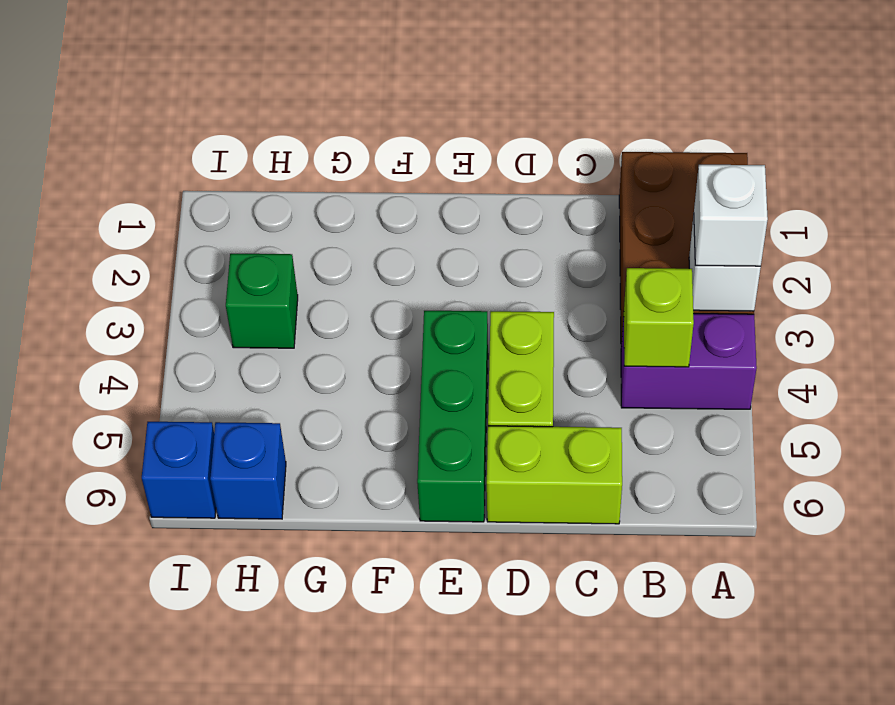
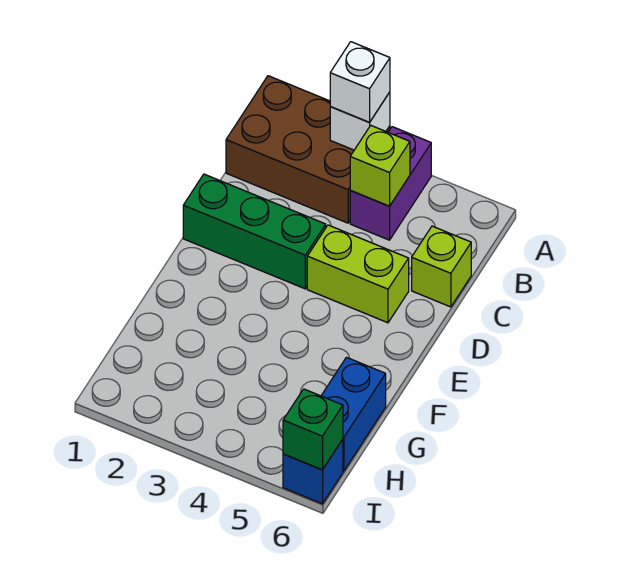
lime 1x2 brick [487,426,622,524] -> lime 1x1 brick [412,226,471,307]
green 1x3 brick [417,311,488,522] -> green 1x3 brick moved to [183,174,326,289]
green 1x1 brick [226,254,298,348] -> green 1x1 brick moved to [283,389,343,470]
blue 1x1 brick [210,422,286,519] -> blue 1x2 brick [321,357,386,471]

